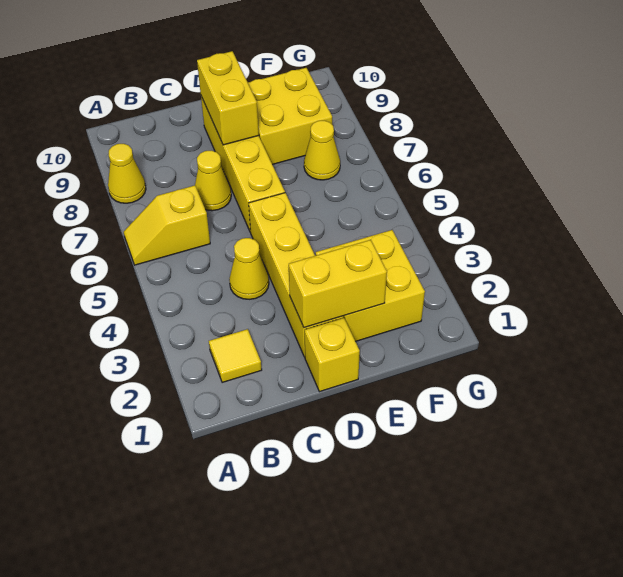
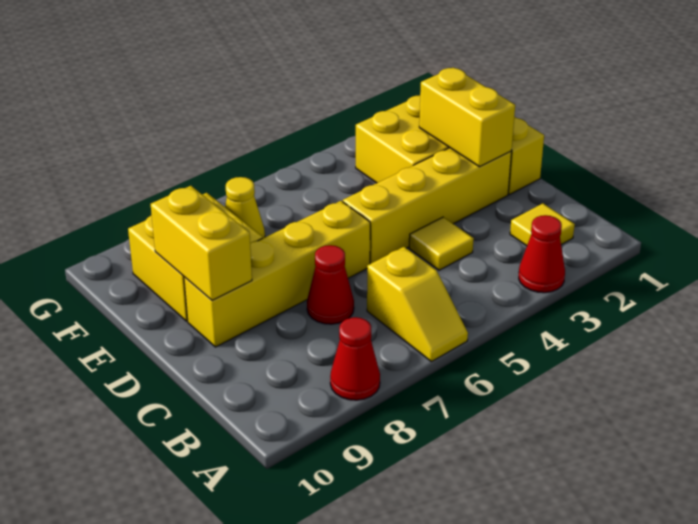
none -> red 1x1 cone [519,215,565,293]
yellow 1x1 cone [108,144,146,203] -> red 1x1 cone [330,317,380,400]
yellow 1x1 cone [229,238,269,299] -> yellow 1x1 tile [409,217,474,270]
yellow 1x1 cone [195,151,231,211] -> red 1x1 cone [307,245,354,324]
yellow 1x2 brick [197,51,259,145] -> yellow 1x2 brick turned to [151,186,252,300]

